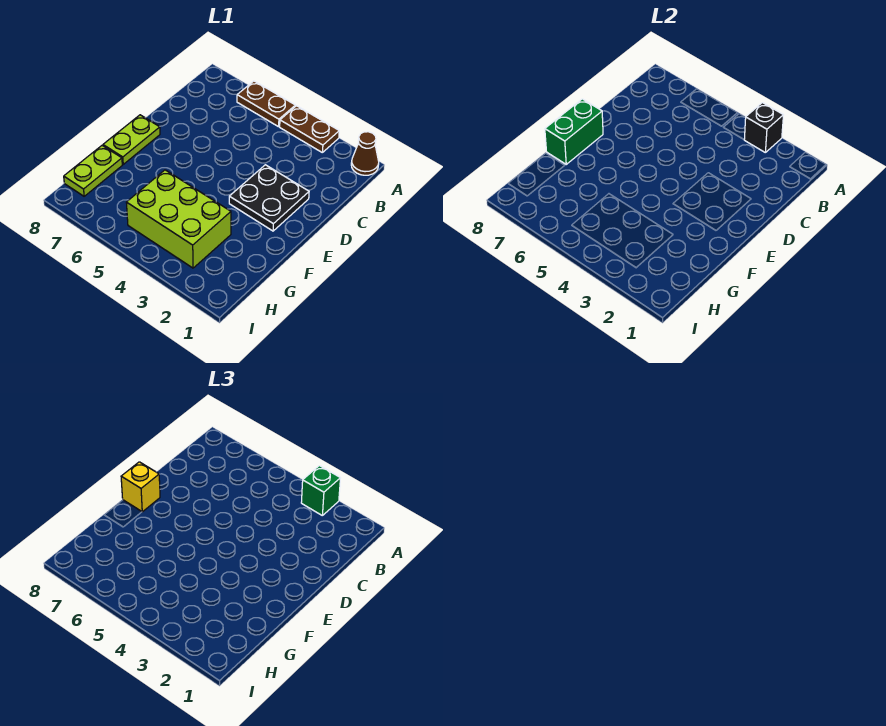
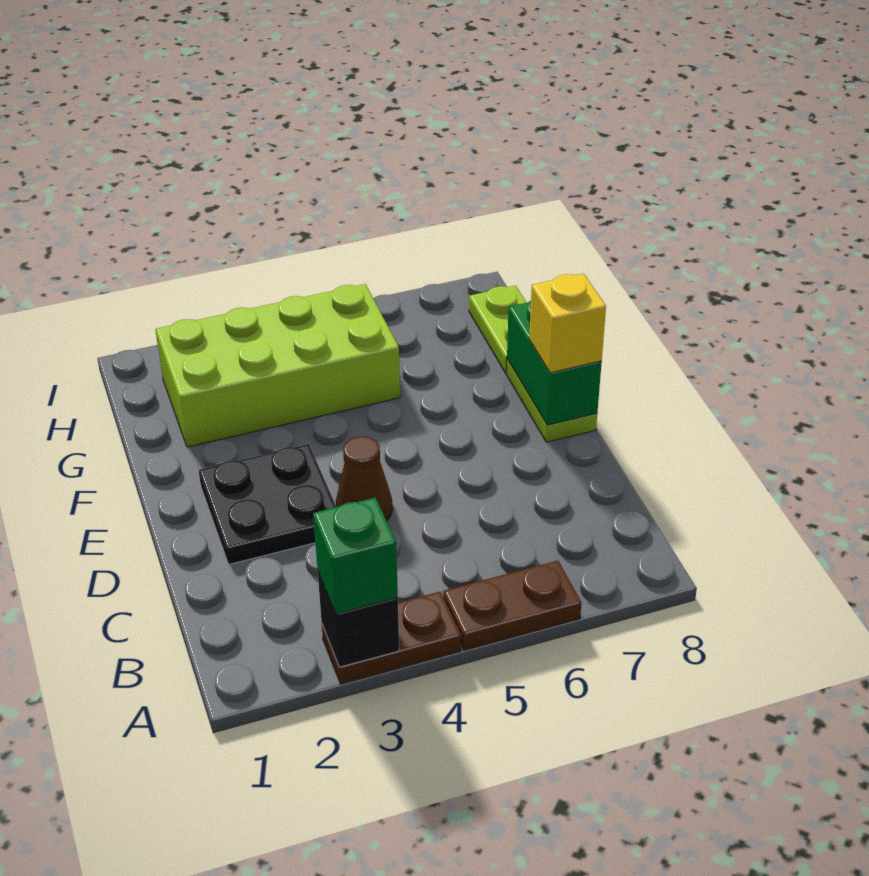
brown 1x1 cone [351,132,379,175] -> brown 1x1 cone moved to [336,436,393,521]
lime 2x3 brick [126,170,231,268] -> lime 2x4 brick [155,284,400,447]

